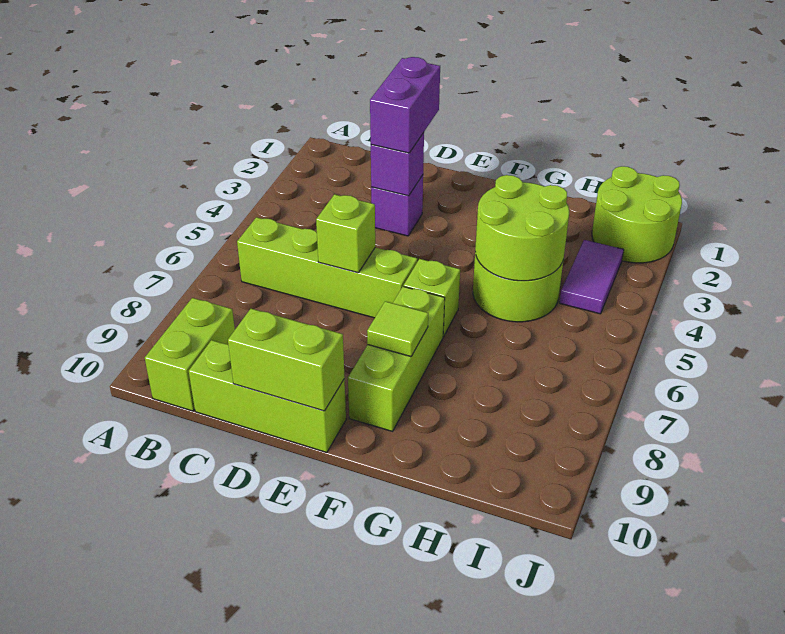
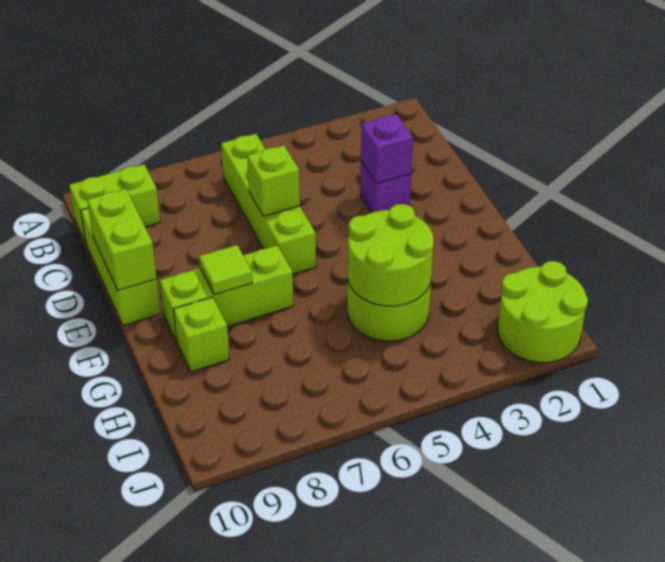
purple 1x2 brick [370,57,440,153] -> none
lime 1x1 brick [404,259,460,337] -> lime 1x1 brick moved to [174,297,229,372]
purple 1x2 tile [560,240,624,314] -> none

